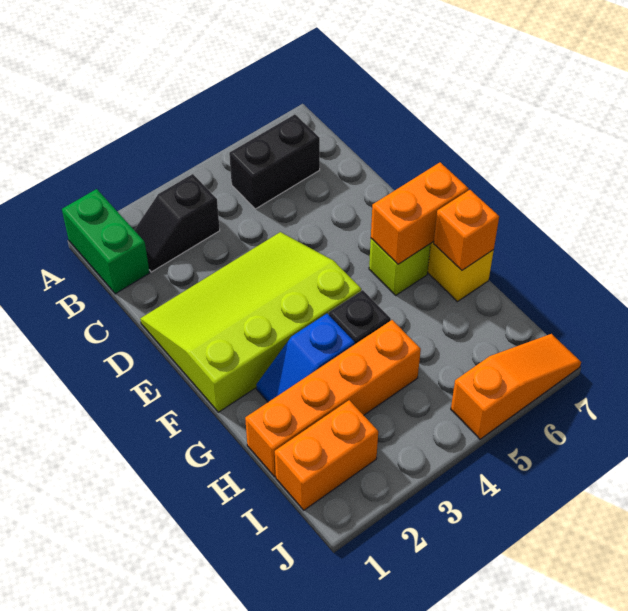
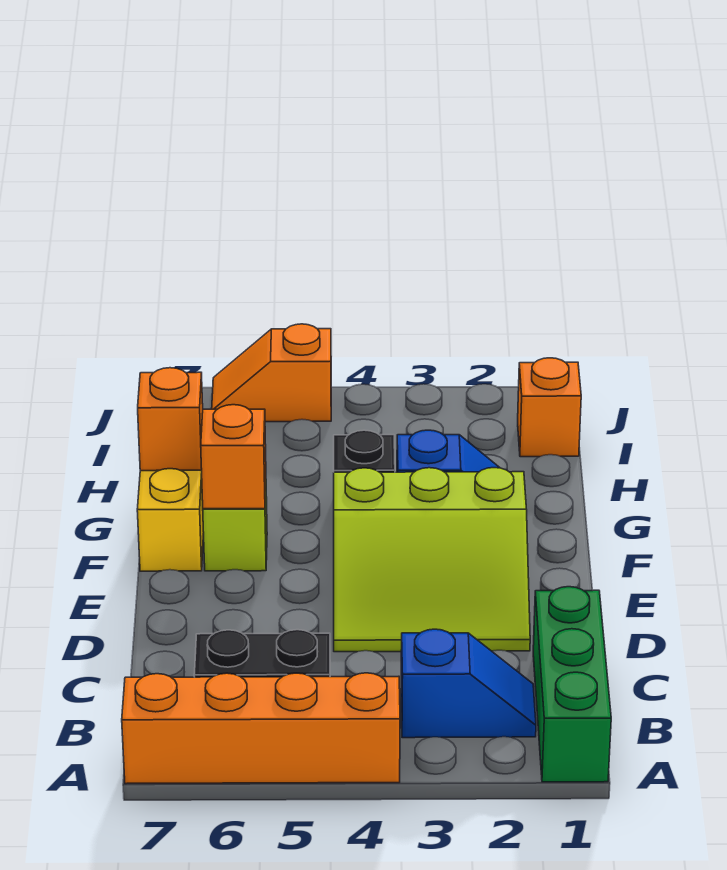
green 1x2 brick [62,189,150,294] -> green 1x3 brick [533,587,611,782]
black 1x2 slope [134,174,220,272] -> blue 1x2 slope [401,629,536,738]
lime 3x4 slope [140,232,361,412] -> lime 3x3 slope [334,468,530,652]
orange 1x2 brick [371,162,469,264] -> orange 1x1 brick [201,405,266,509]
orange 1x4 brick [245,320,421,477] -> orange 1x4 brick moved to [122,673,400,784]
orange 1x2 brick [275,400,378,510] -> orange 1x1 brick [518,358,581,457]
orange 1x3 slope [451,334,581,439] -> orange 1x2 slope [212,324,331,422]

